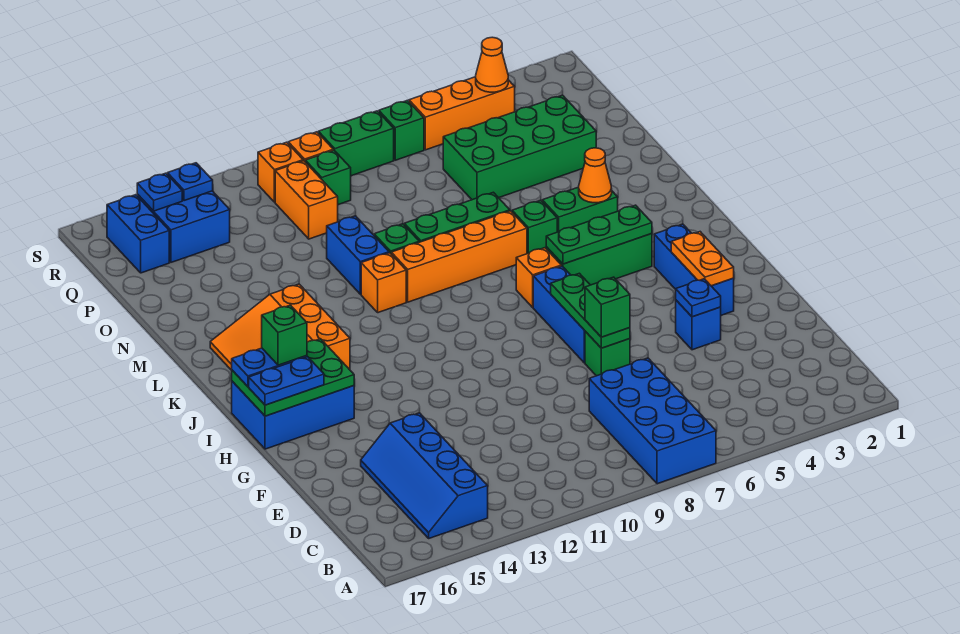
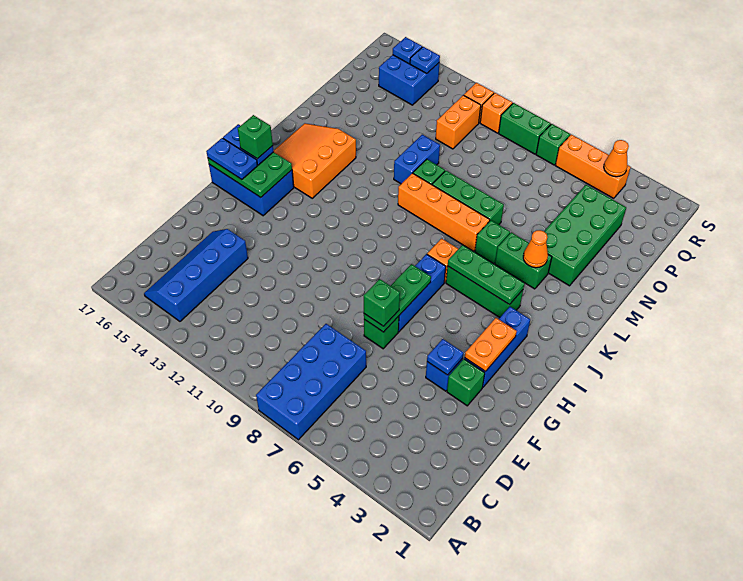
orange 1x1 brick [361,253,406,313] -> none
green 2x4 brick [443,95,596,200] -> green 2x4 brick turned to [544,185,626,286]
green 1x1 brick [305,150,351,205] -> green 1x1 brick moved to [447,359,485,406]
blue 1x2 brick [107,195,169,273] -> none

